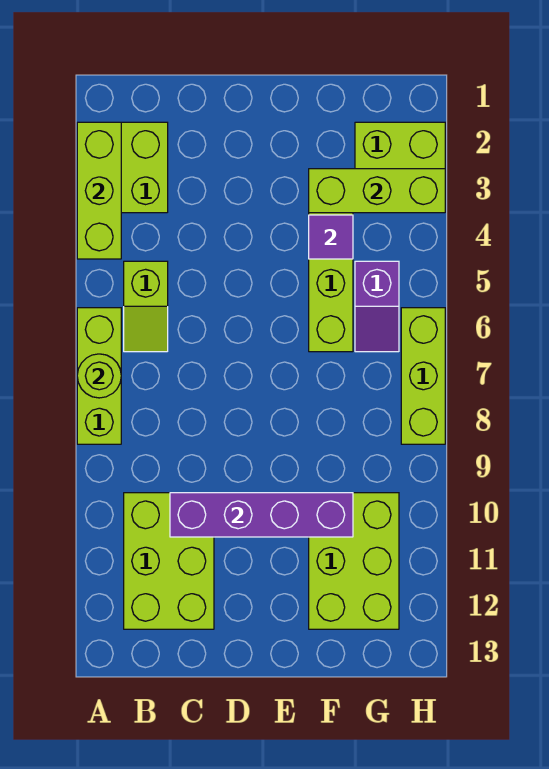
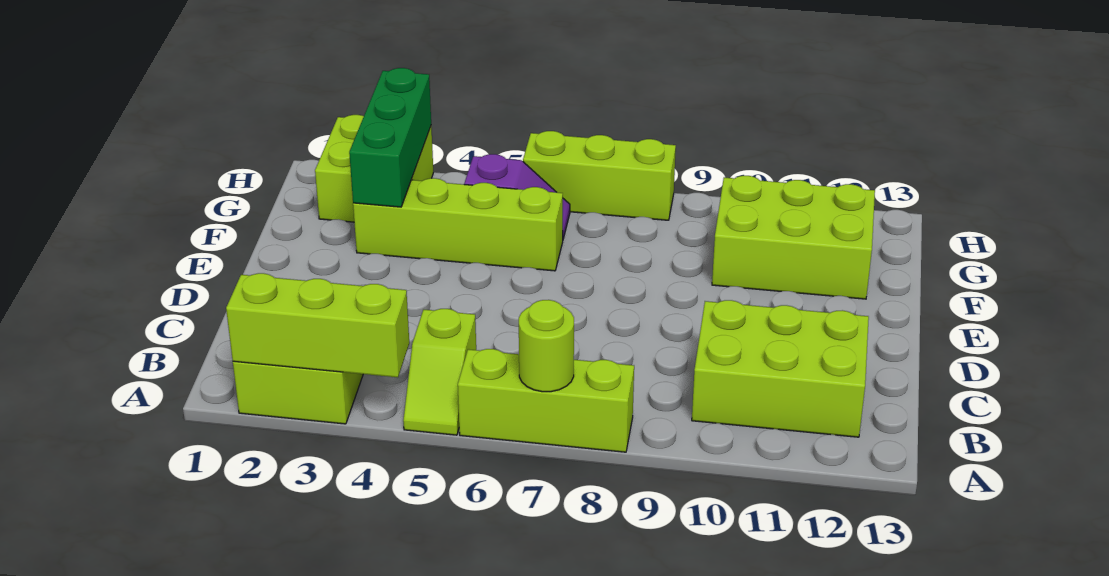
lime 1x2 slope [124,261,168,352] -> lime 1x2 slope turned to [403,309,476,435]
purple 1x4 brick [170,493,353,537] -> none
lime 1x3 brick [309,169,445,213] -> green 1x3 brick [349,68,431,207]
purple 1x1 tile [309,215,353,259] -> none

